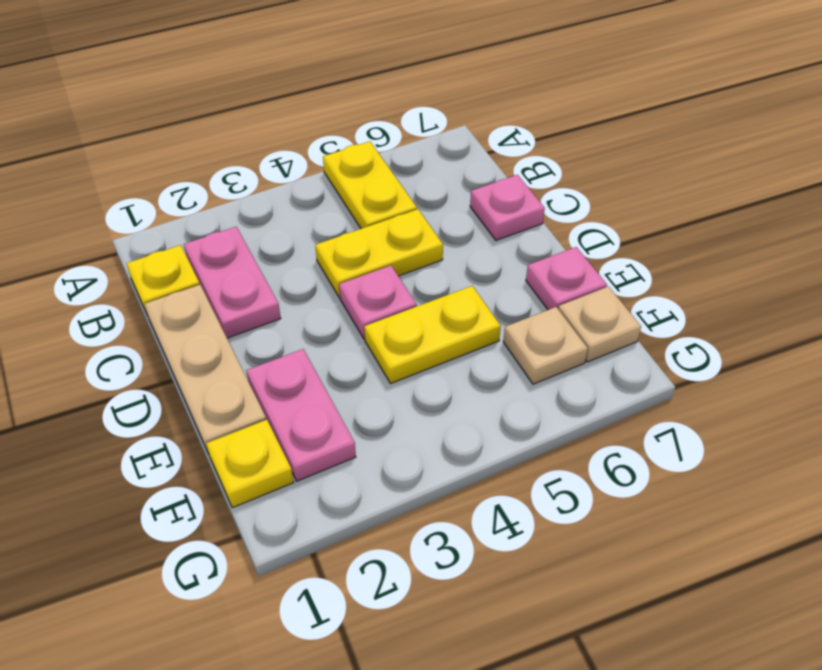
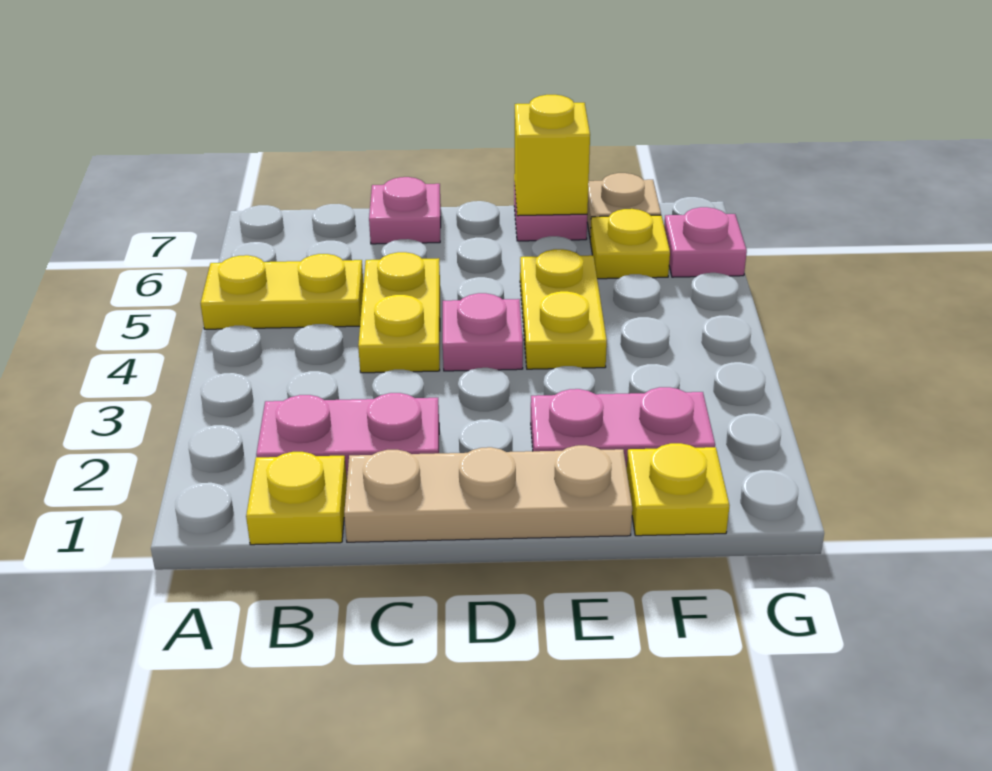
none -> yellow 1x1 brick [514,95,590,216]
tan 1x1 plate [503,307,588,384] -> yellow 1x1 plate [590,209,670,279]
none -> pink 1x1 plate [664,207,747,277]

